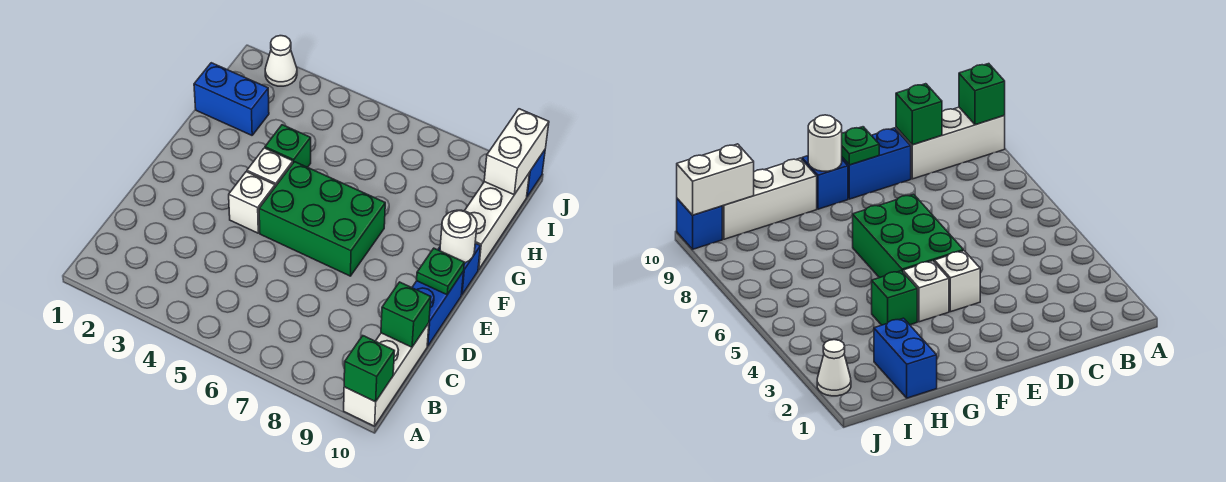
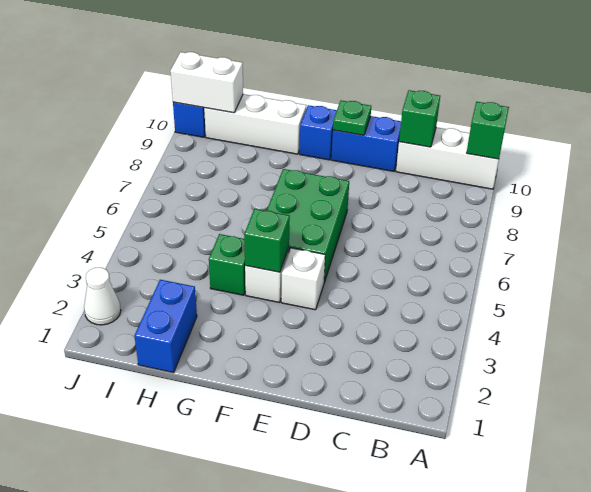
none -> green 1x1 brick [244,209,290,272]
white 1x1 round brick [440,210,477,263] -> none

